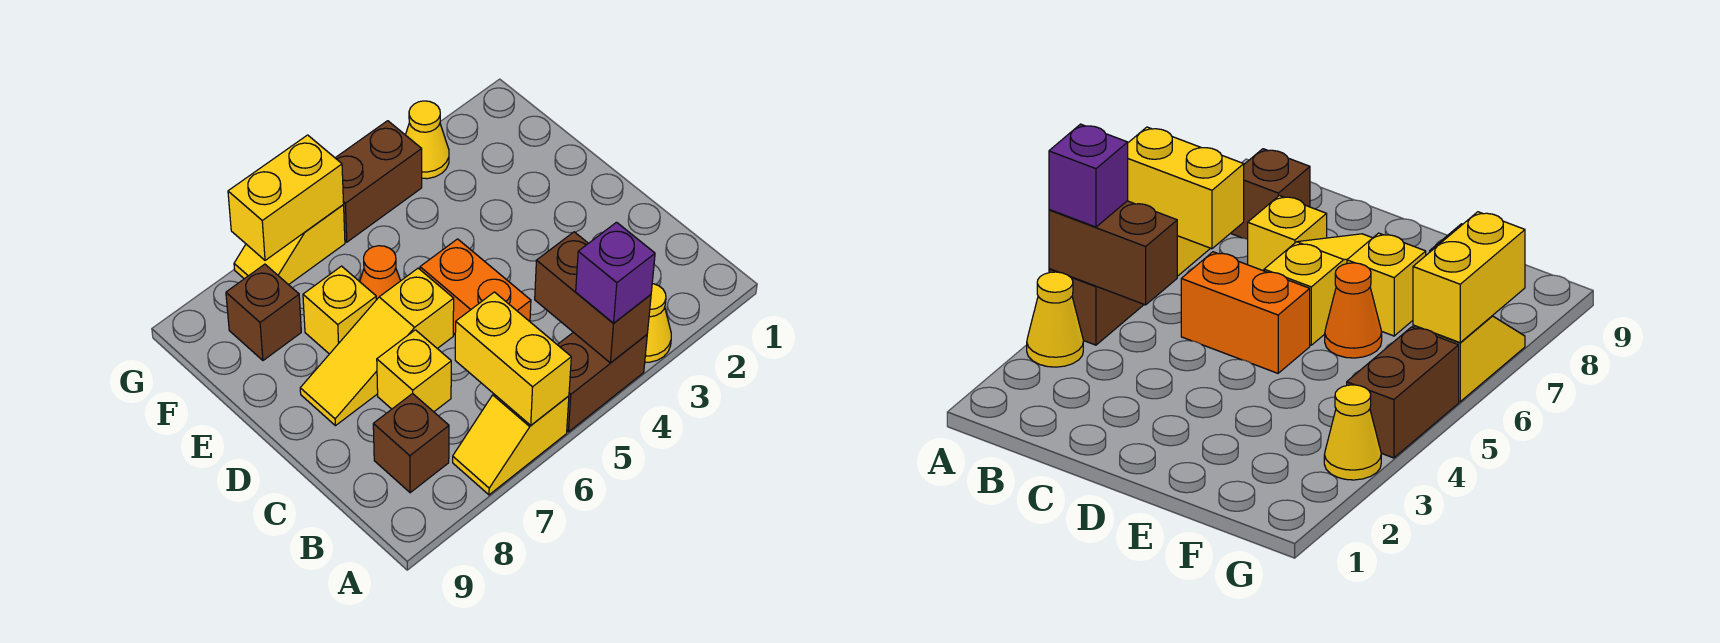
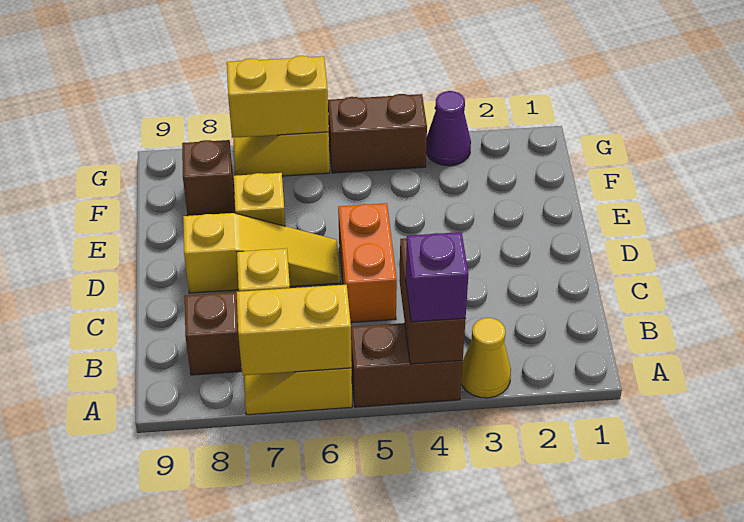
yellow 1x2 brick [455,292,571,425] -> yellow 1x2 brick turned to [236,285,352,375]
yellow 1x3 slope [300,268,454,426] -> yellow 1x3 slope turned to [183,213,340,293]
orange 1x1 cone [360,246,400,300] -> none
yellow 1x1 cone [406,101,449,179] -> purple 1x1 cone [426,91,471,166]

